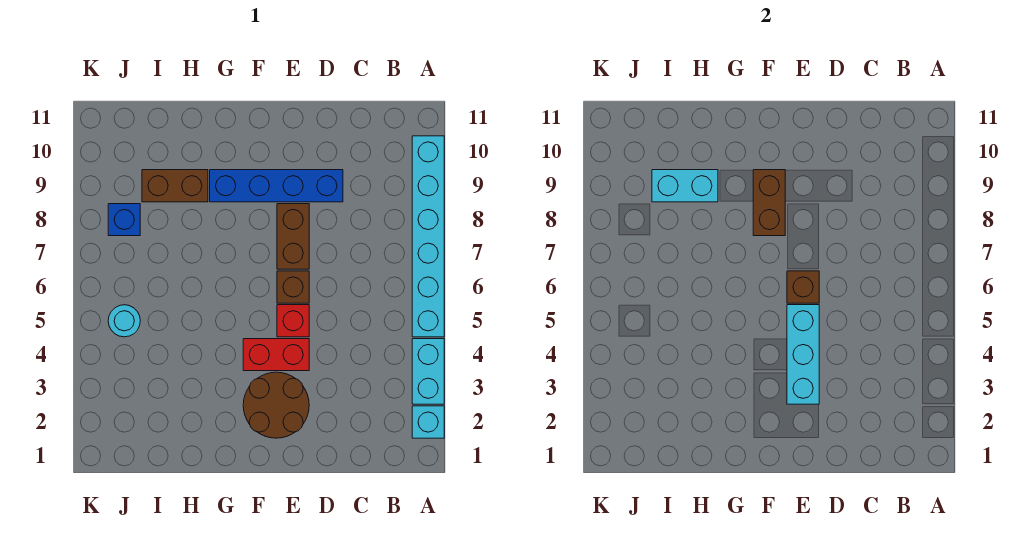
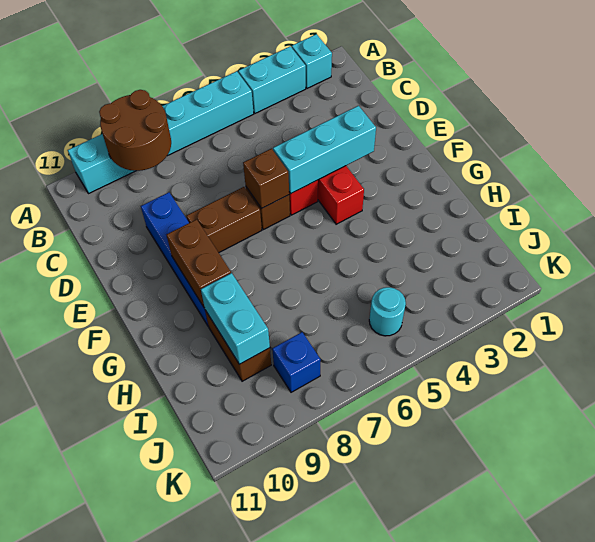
brown 2x2 round brick [243,372,309,438] -> brown 2x2 round brick moved to [99,90,171,171]
brown 1x2 brick [753,170,785,236] -> brown 1x2 brick turned to [167,219,231,308]

